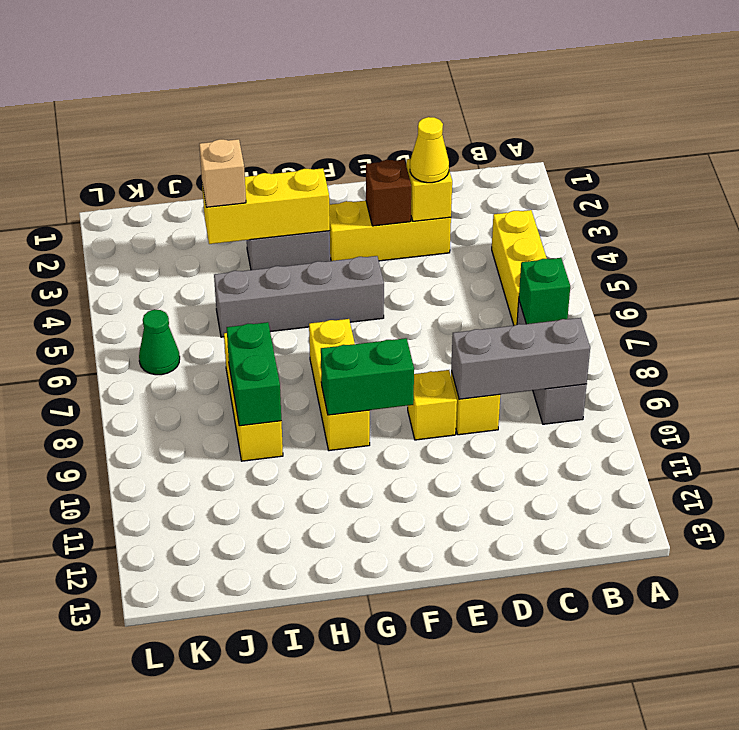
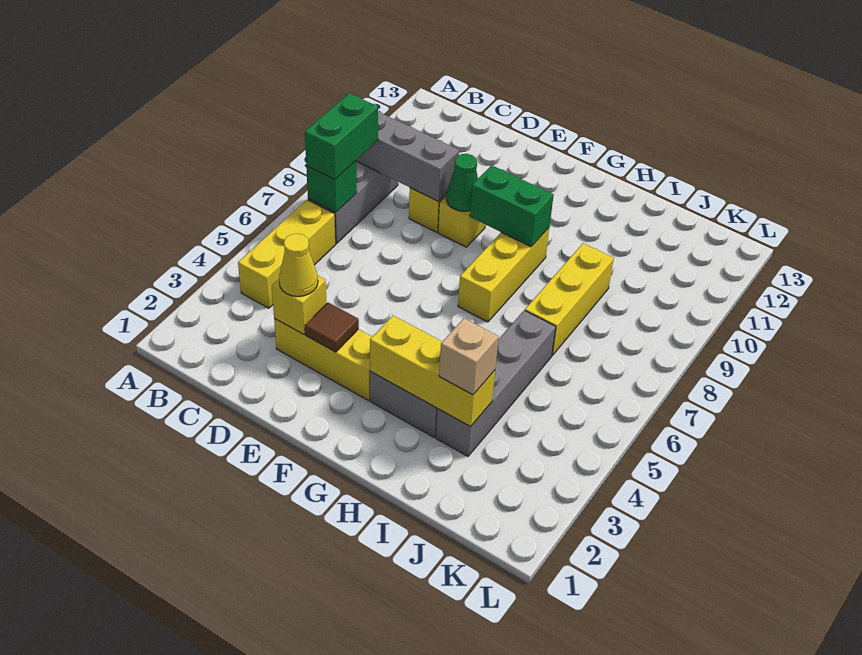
brown 1x1 brick [366,160,411,226] -> brown 1x1 tile [305,303,359,352]
grey 1x4 brick [214,256,384,337] -> grey 1x4 brick turned to [436,310,556,456]
green 1x2 brick [227,322,281,426] -> green 1x2 brick moved to [305,93,378,180]
green 1x1 cone [139,310,180,375] -> green 1x1 cone moved to [446,154,478,211]

